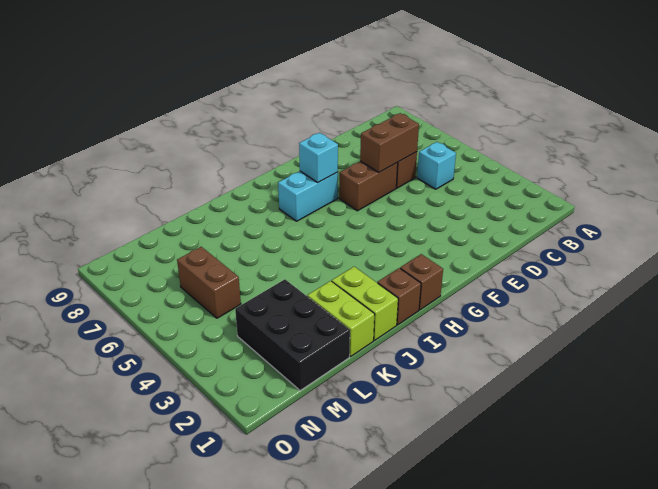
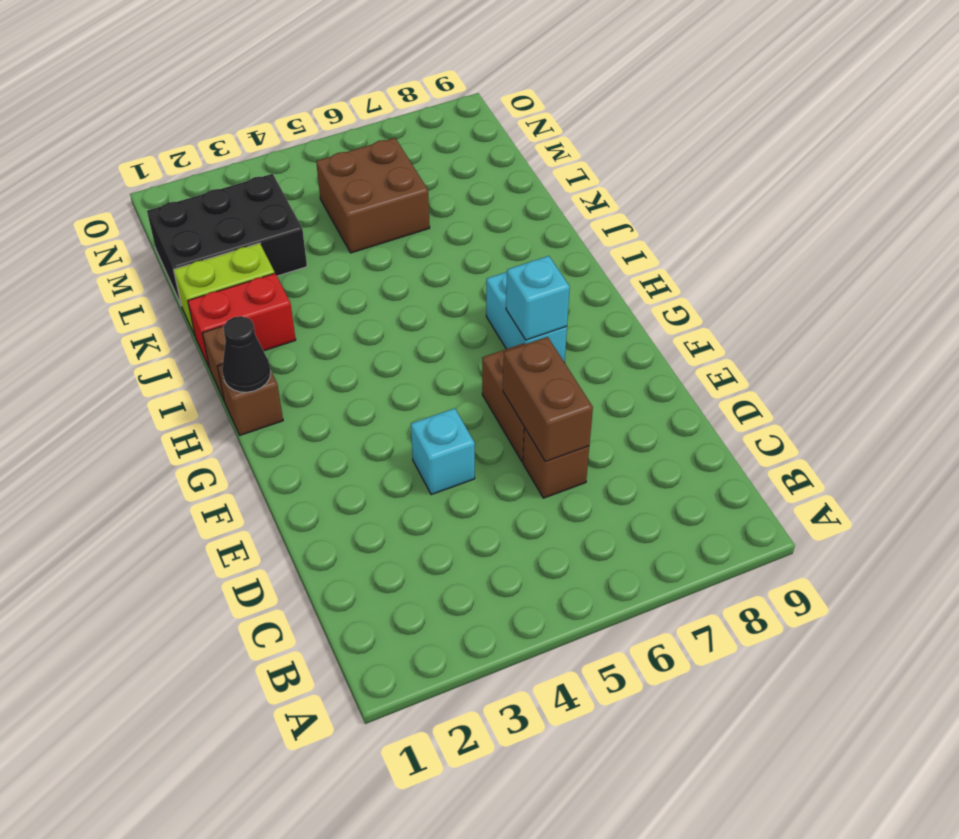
cyan 1x1 brick [417,142,456,189] -> cyan 1x1 brick moved to [411,408,475,495]
none -> black 1x1 cone [222,316,271,392]
lime 1x2 brick [332,267,398,340] -> red 1x2 brick [188,273,296,368]
brown 1x2 brick [177,247,241,318] -> brown 2x2 brick [316,138,430,253]

